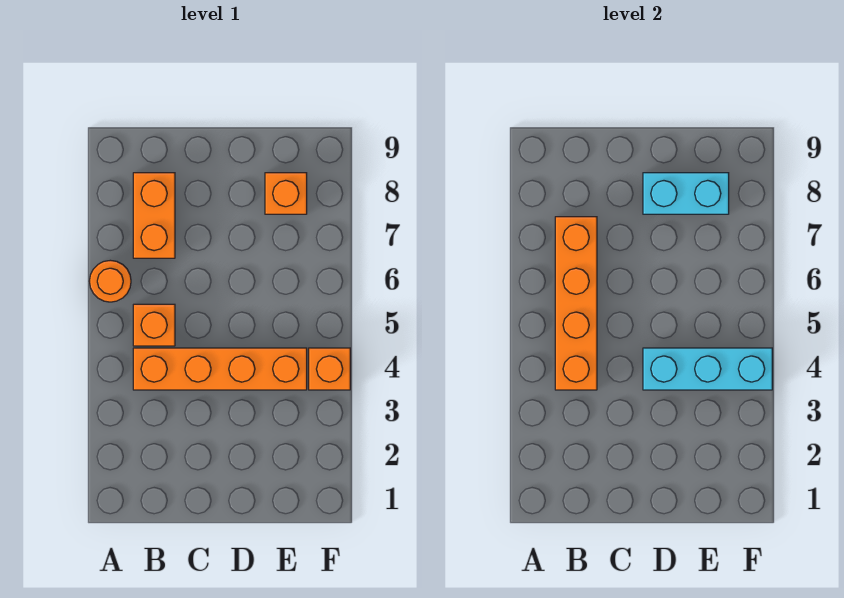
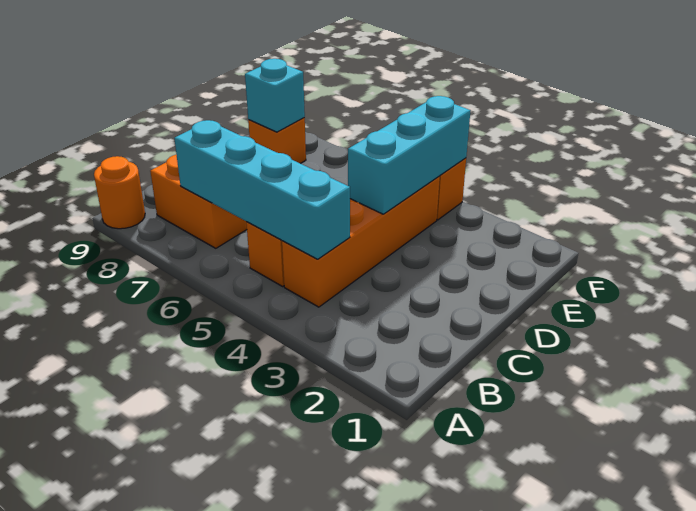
orange 1x1 round brick [89,260,131,302] -> orange 1x1 round brick moved to [94,156,145,229]
orange 1x4 brick [555,217,597,390] -> cyan 1x4 brick [174,120,350,259]
cyan 1x2 brick [643,173,729,214] -> cyan 1x1 brick [245,59,305,132]

